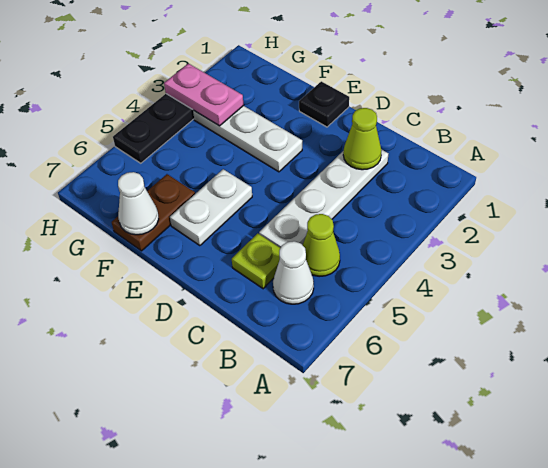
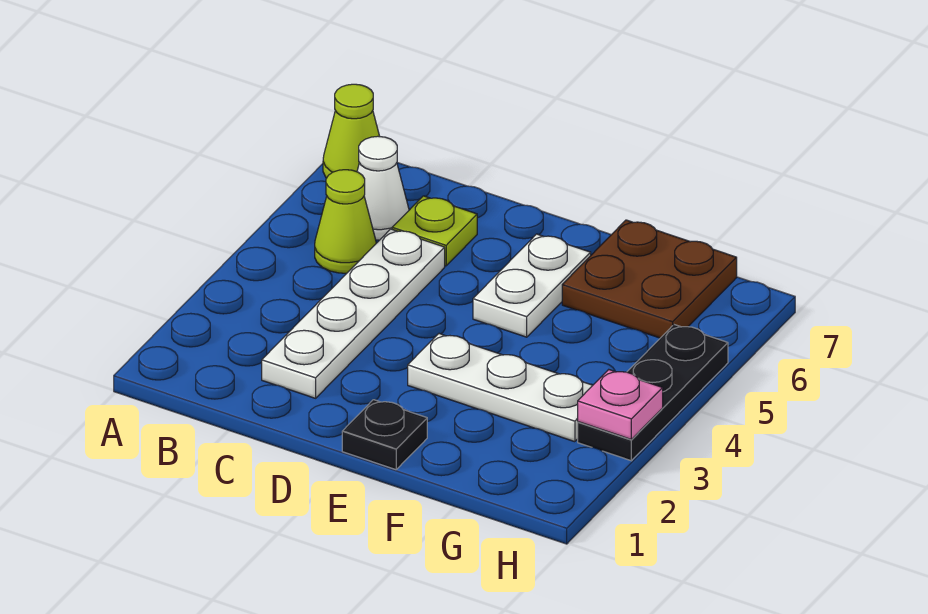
lime 1x1 cone [343,108,382,170] -> lime 1x1 cone moved to [323,84,380,178]
brown 1x2 plate [112,174,195,251] -> brown 2x2 plate [562,220,737,338]
white 1x1 cone [118,172,159,235] -> none
pink 1x2 plate [164,63,244,126] -> pink 1x1 plate [578,370,663,439]

